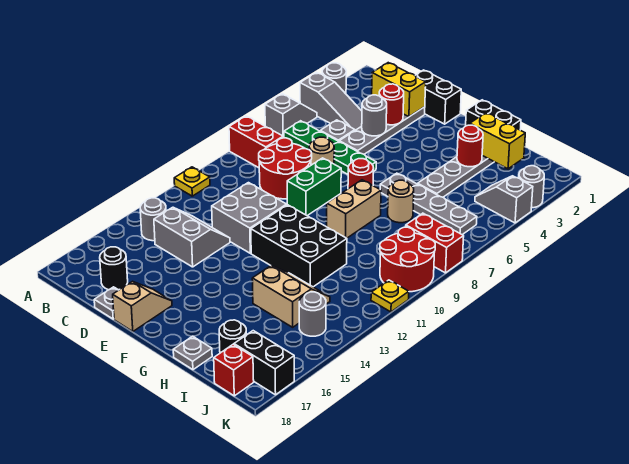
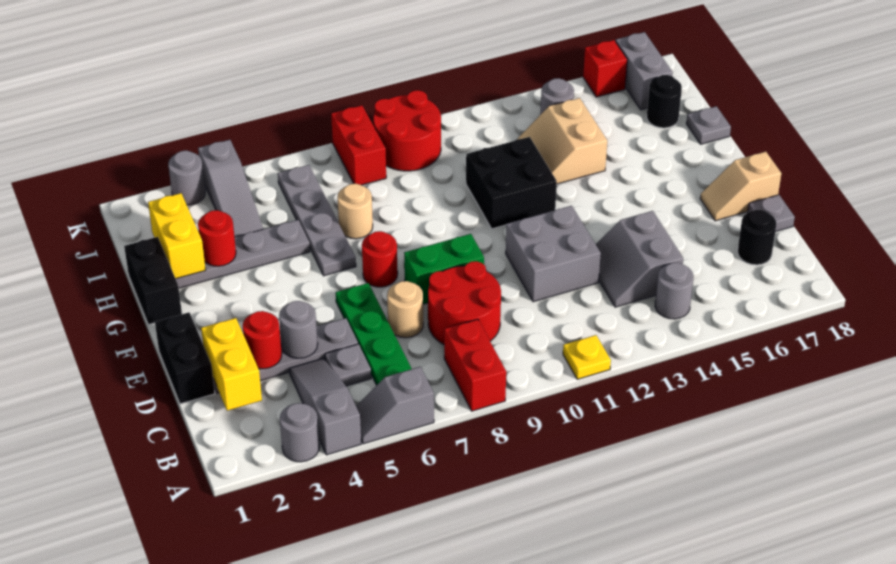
black 2x3 brick [251,205,347,287] -> black 2x2 brick [466,137,557,229]
tan 1x2 brick [327,180,381,238] -> none
grey 1x2 slope [475,176,533,223] -> grey 1x3 slope [198,140,263,237]
black 1x2 brick [234,331,294,395] -> grey 1x2 brick [616,32,673,110]
red 1x1 brick [214,345,254,396] -> red 1x1 brick moved to [583,40,627,97]
yellow 1x1 plate [371,280,409,312] -> none

